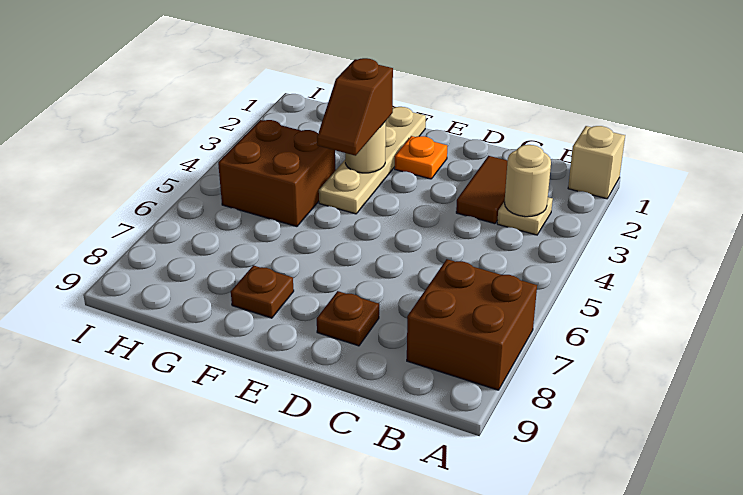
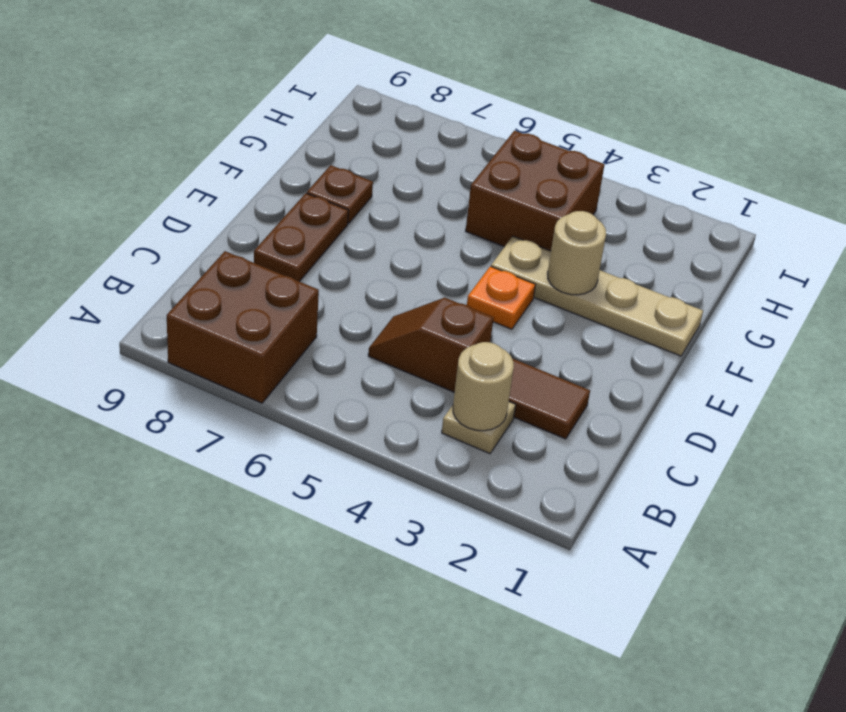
tan 1x1 brick [568,126,625,199] -> none
brown 1x1 plate [317,291,379,346] -> brown 1x2 plate [254,193,349,282]
orange 1x1 plate [395,136,447,179] -> orange 1x1 plate moved to [467,266,535,329]
brown 1x2 slope [317,58,393,156] -> brown 1x2 slope moved to [368,298,494,392]

